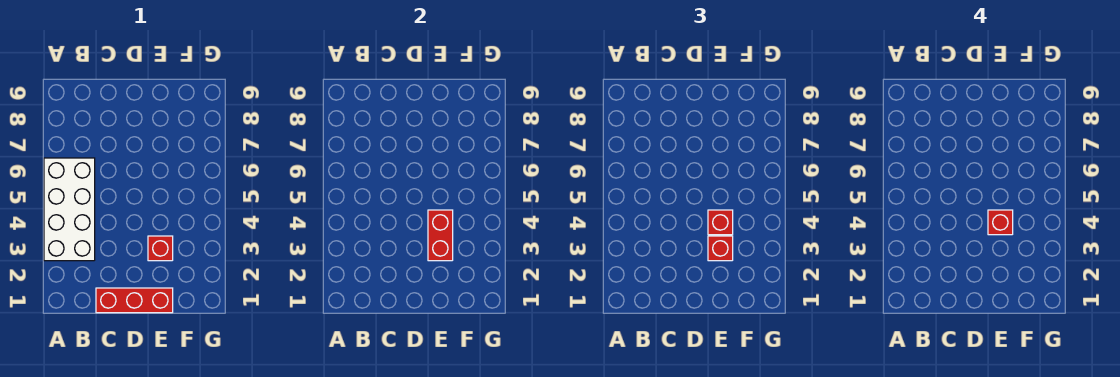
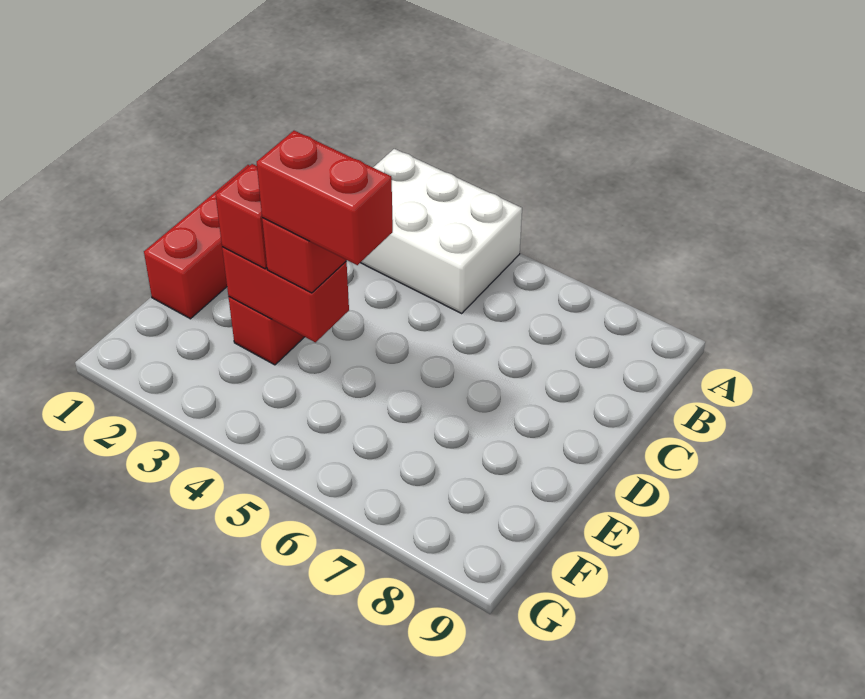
white 2x4 brick [44,158,95,261] -> white 2x3 brick [360,149,522,313]
red 1x1 brick [988,210,1013,235] -> red 1x2 brick [257,131,393,265]

